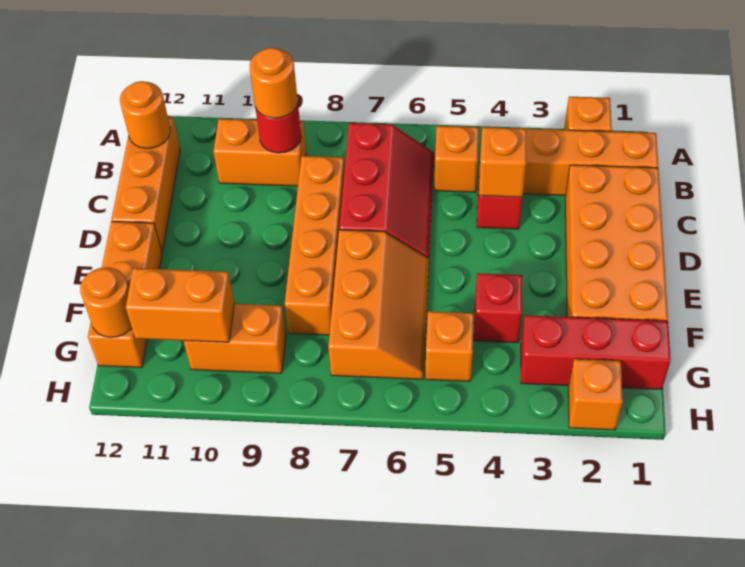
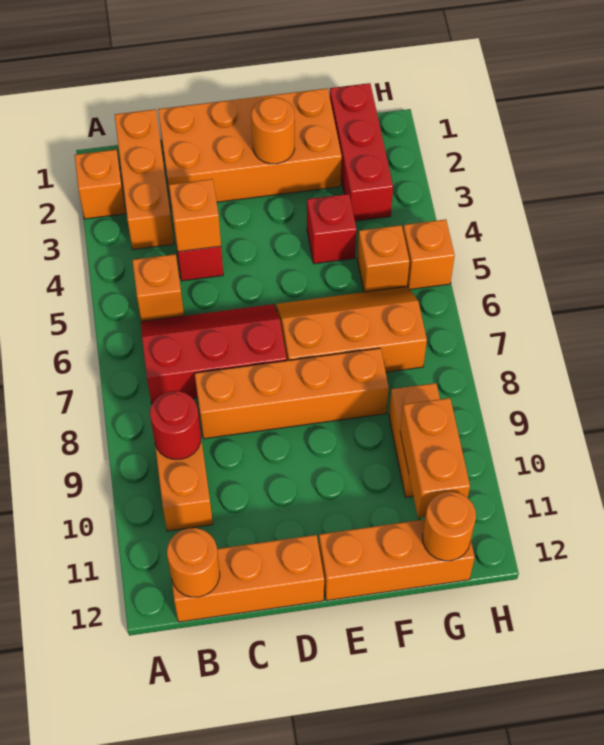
orange 1x1 round brick [250,48,298,118] -> orange 1x1 round brick moved to [252,97,295,164]
orange 1x1 brick [568,359,623,430] -> orange 1x1 brick moved to [403,219,455,289]

